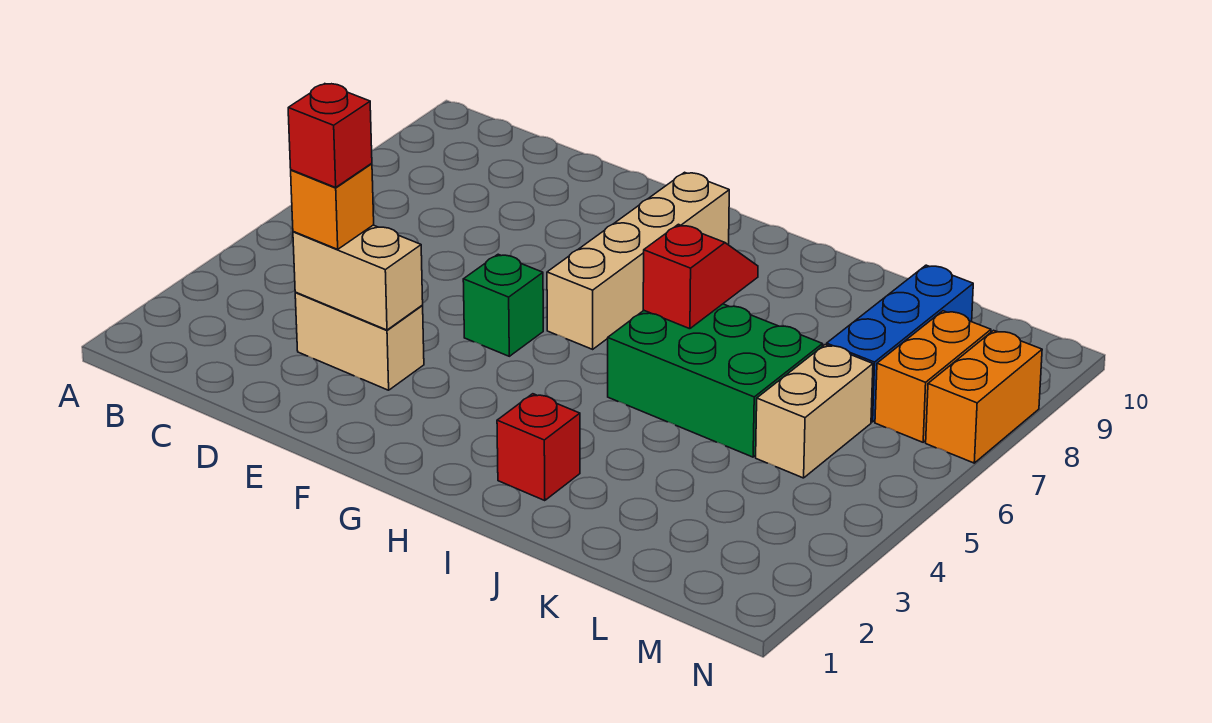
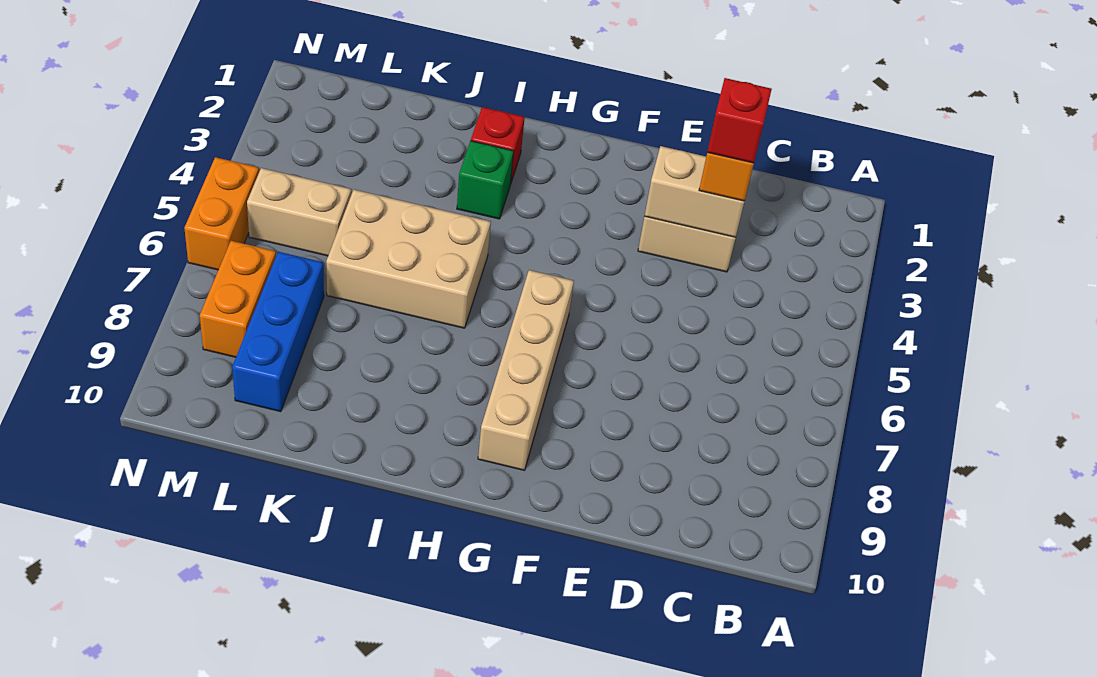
green 1x1 brick [463,254,543,356] -> green 1x1 brick moved to [457,141,514,219]
green 2x3 brick [608,304,823,457] -> tan 2x3 brick [326,190,491,328]
red 1x2 slope [643,224,758,329] -> none
tan 1x2 brick [756,345,873,478] -> tan 1x2 brick turned to [247,168,351,256]
orange 1x2 brick [926,330,1042,463] -> orange 1x2 brick moved to [184,157,259,270]

